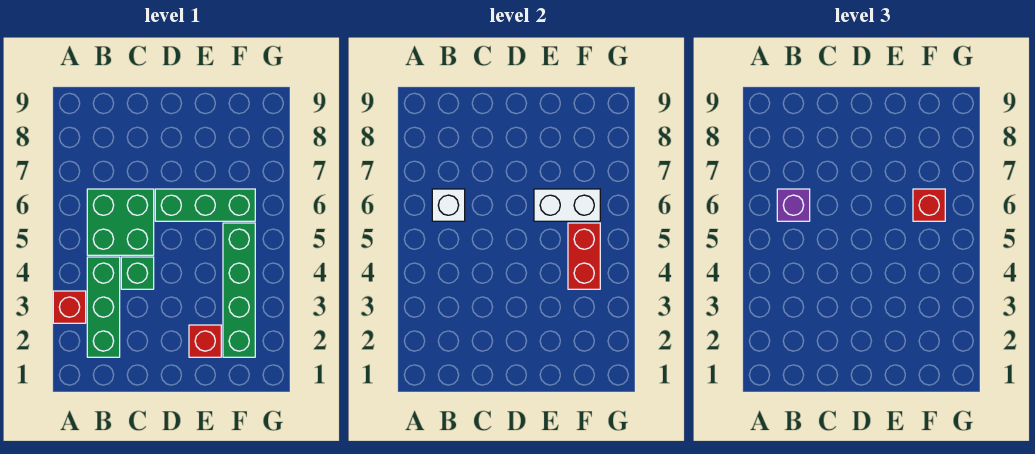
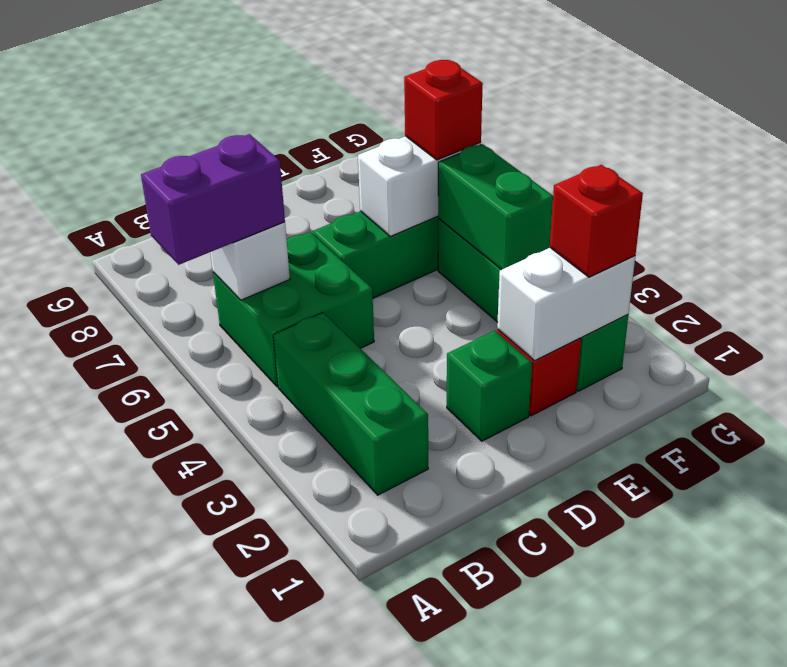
red 1x1 brick [53,291,86,323] -> red 1x1 brick moved to [550,165,643,277]
purple 1x1 brick [777,189,810,221] -> purple 1x2 brick [141,134,285,265]
green 1x1 brick [121,257,154,289] -> green 1x1 brick moved to [447,331,532,441]
none -> white 1x2 brick [497,248,635,361]
red 1x2 brick [568,223,600,289] -> green 1x2 brick [438,144,553,270]

